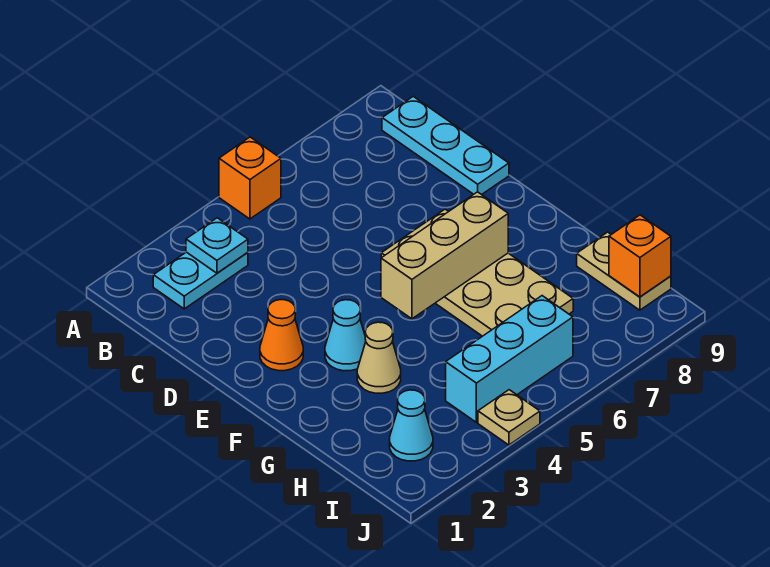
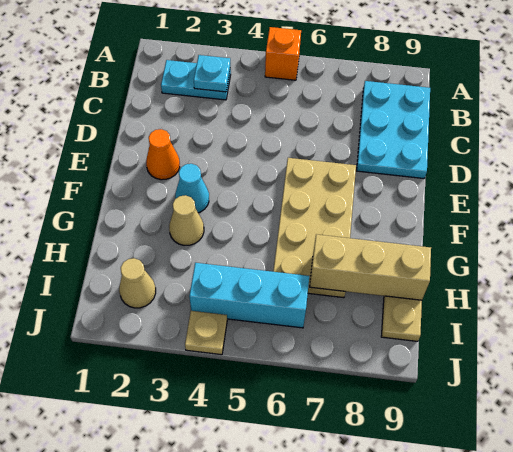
cyan 1x3 plate [382,96,509,195] -> cyan 2x3 plate [357,81,430,179]
tan 1x3 brick [381,192,508,319] -> tan 1x3 brick moved to [310,234,431,300]
cyan 1x1 cone [390,390,433,461] -> tan 1x1 cone [119,258,156,308]
orange 1x1 brick [609,215,671,297] -> none

